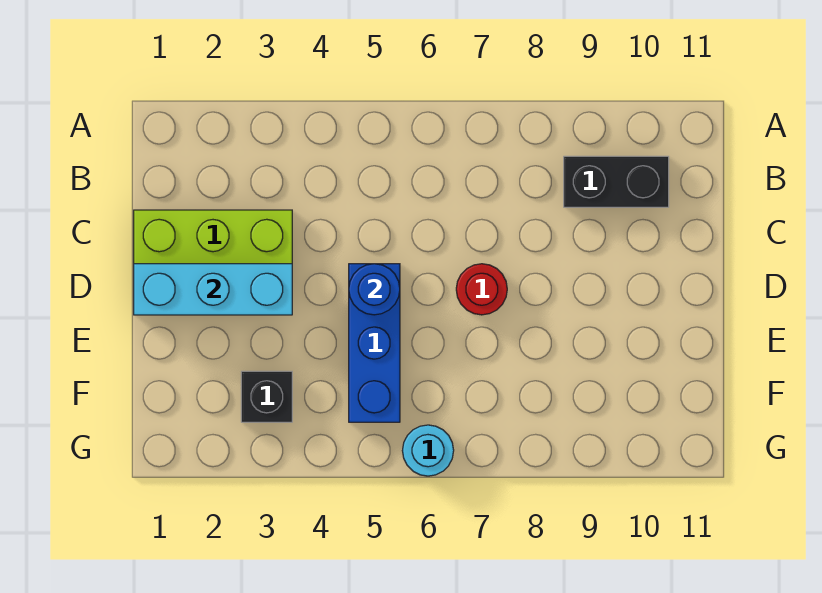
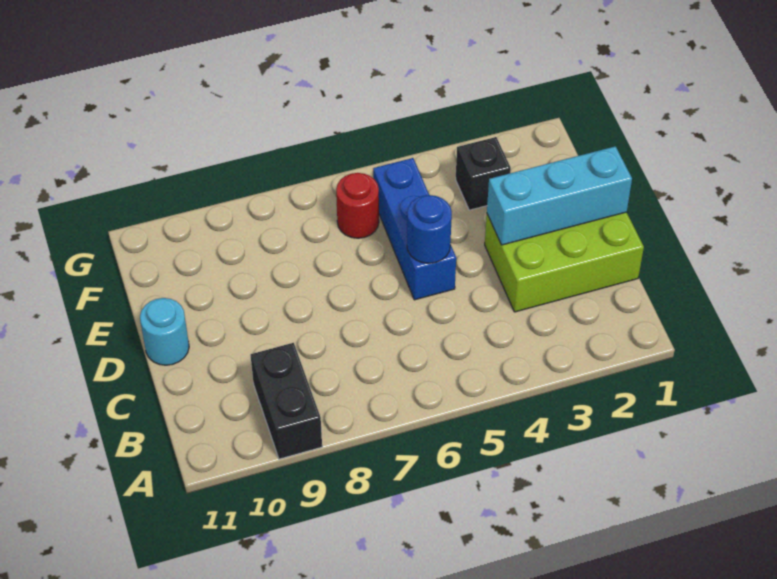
black 1x2 brick [564,156,669,207] -> black 1x2 brick turned to [250,343,322,459]
red 1x1 round brick [456,264,507,315] -> red 1x1 round brick moved to [336,173,379,238]
cyan 1x1 round brick [402,425,454,476] -> cyan 1x1 round brick moved to [140,298,189,365]

